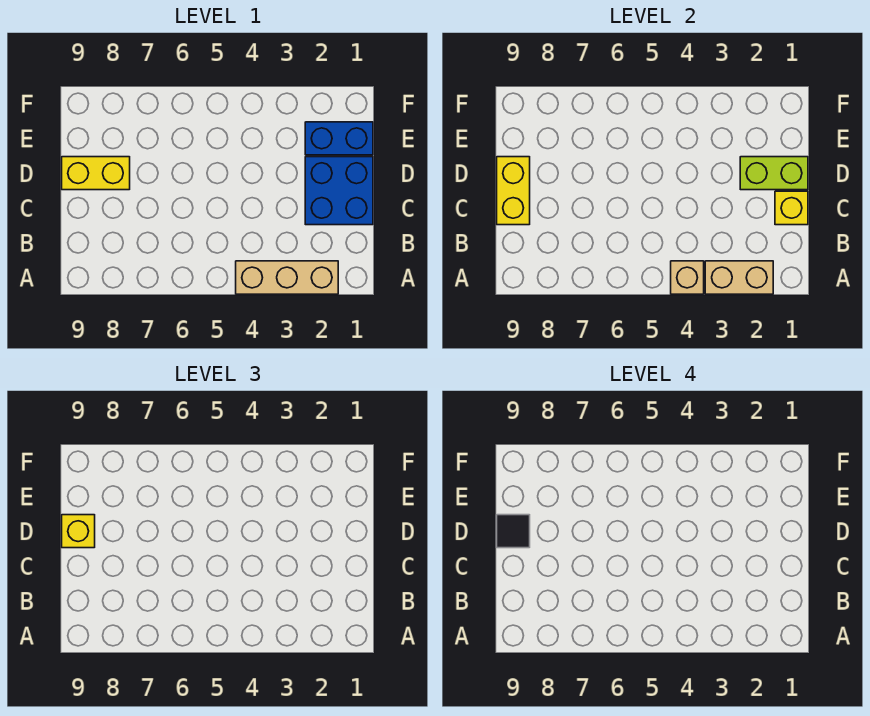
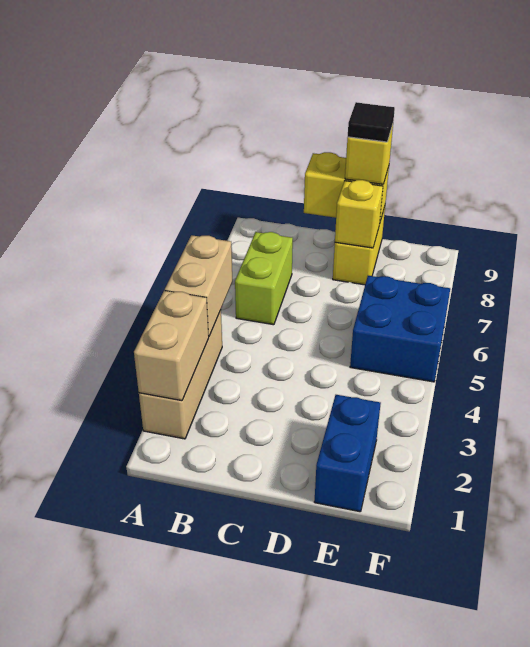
tan 1x1 brick [671,261,704,294] -> tan 1x2 brick [165,235,232,336]
blue 2x2 brick [305,157,373,225] -> blue 2x2 brick moved to [350,276,450,382]
yellow 1x1 brick [775,191,808,225] -> yellow 1x1 brick moved to [335,180,383,248]
lime 1x2 brick [740,157,808,190] -> lime 1x2 brick moved to [235,232,293,325]

